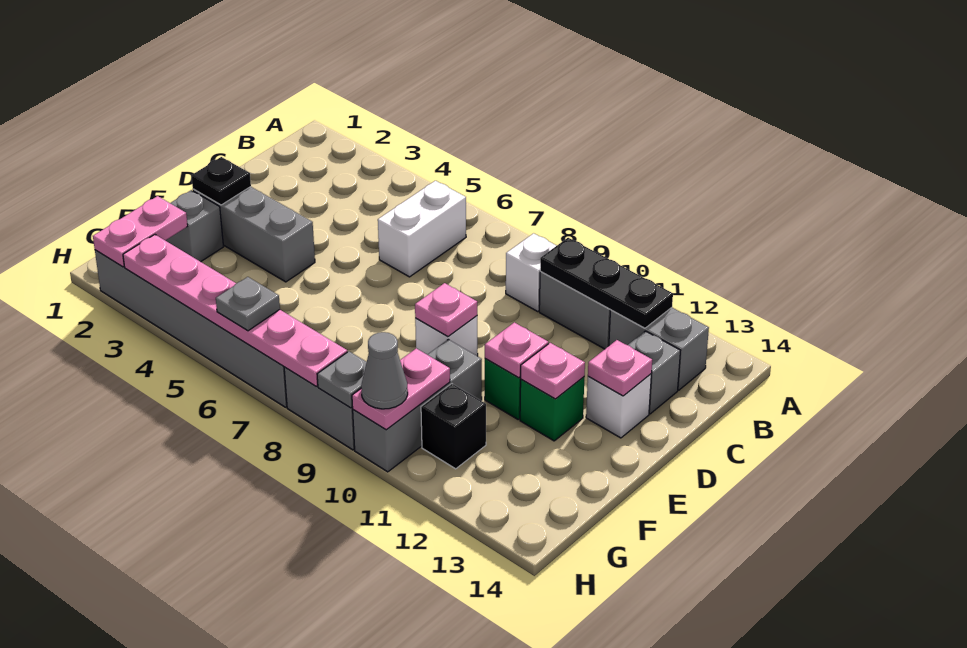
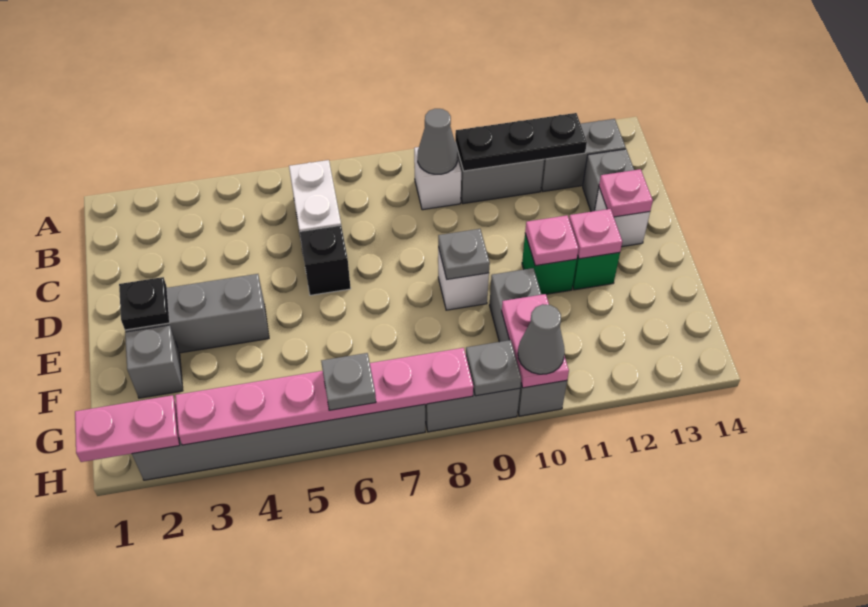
none -> grey 1x1 cone [418,109,458,174]
pink 1x1 plate [415,283,477,337] -> grey 1x1 plate [438,229,490,279]
pink 1x2 plate [93,196,188,267] -> pink 1x2 plate turned to [75,395,180,462]
black 1x1 brick [421,384,486,469] -> black 1x1 brick moved to [300,225,351,295]

